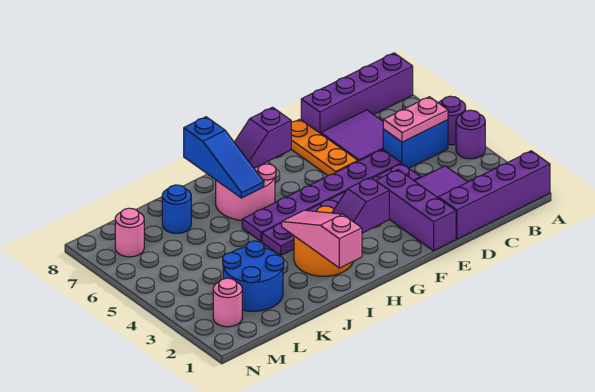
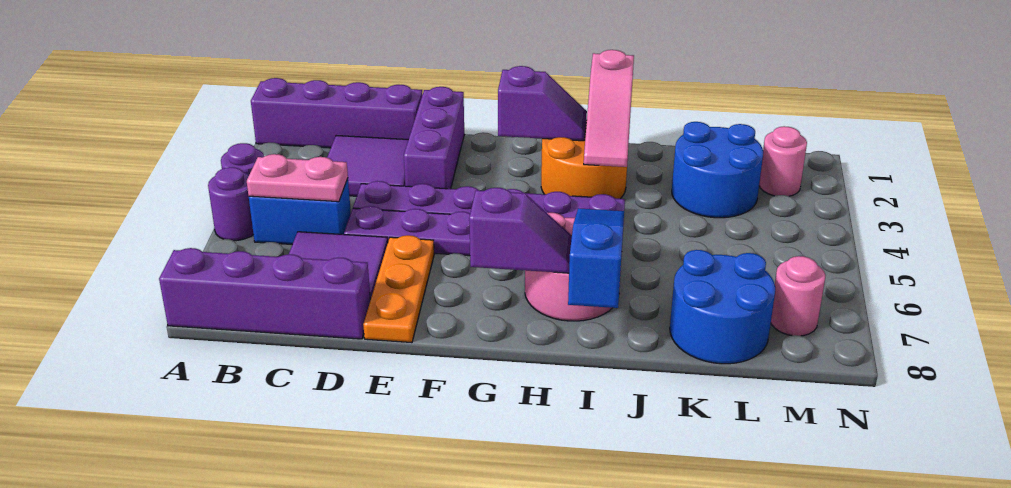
blue 1x1 round brick [162,185,191,233] -> blue 2x2 round brick [670,250,775,364]

